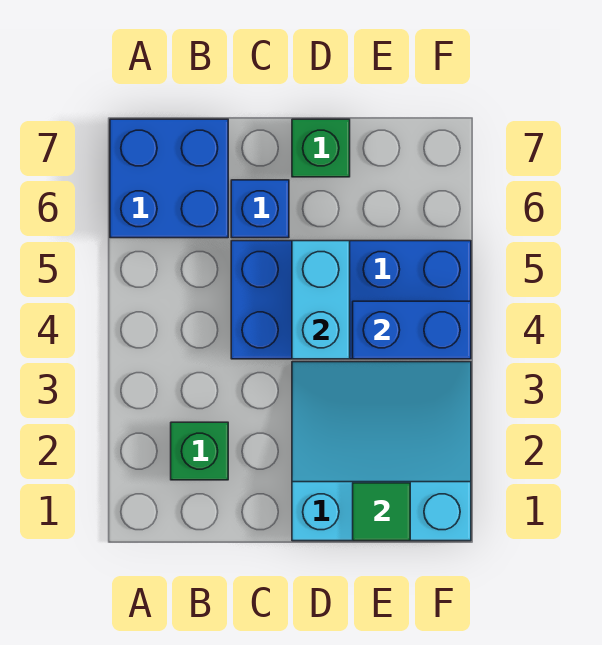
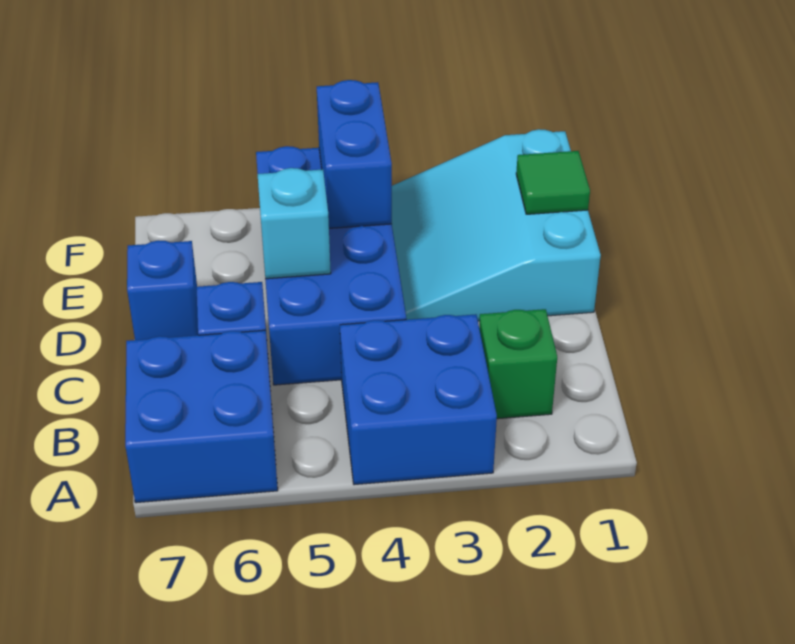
none -> blue 2x2 brick [340,314,497,485]
cyan 1x2 brick [292,241,350,359] -> cyan 1x1 brick [257,168,331,279]
green 1x1 brick [292,119,350,177] -> blue 1x1 brick [127,240,198,340]

